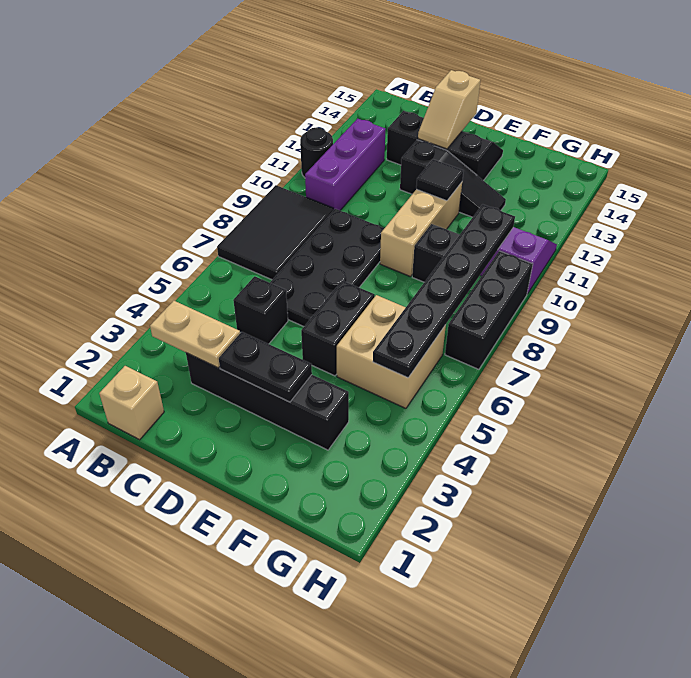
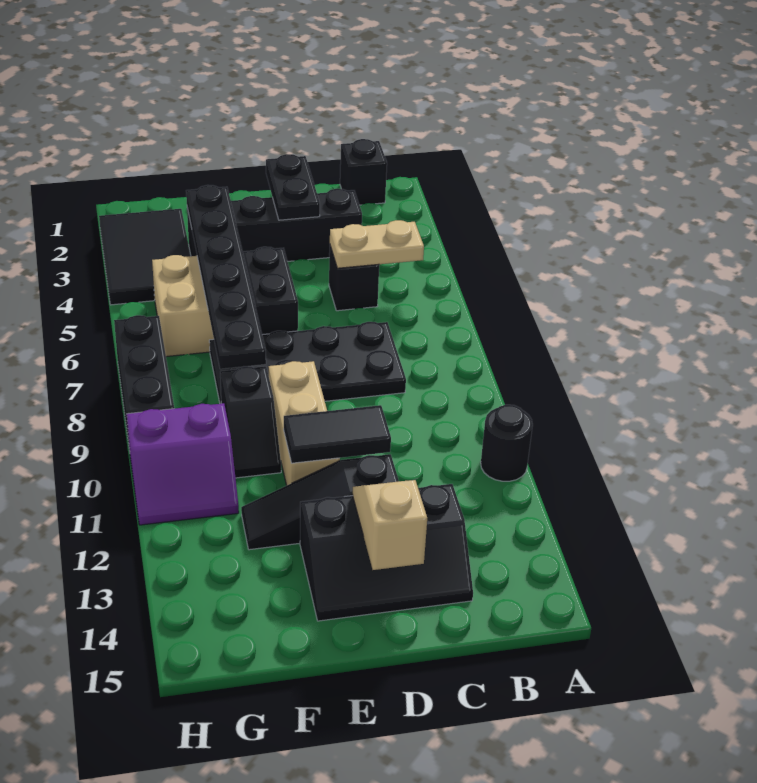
black 2x3 tile [217,185,334,280] -> black 2x3 tile moved to [99,209,191,305]
tan 1x1 brick [99,366,164,440] -> black 1x1 brick [340,139,387,205]
tan 1x2 plate [150,301,240,368] -> tan 1x2 plate moved to [330,220,424,268]
purple 1x3 brick [305,118,386,210] -> none
black 2x4 plate [270,209,384,327] -> black 2x4 plate turned to [209,322,406,404]
black 1x2 plate [219,332,312,402] -> black 1x2 plate turned to [266,154,320,220]
black 1x1 tile [416,159,463,201] -> black 1x2 tile [284,405,391,463]
black 1x6 plate [373,204,515,378] -> black 1x6 plate moved to [186,185,266,369]

